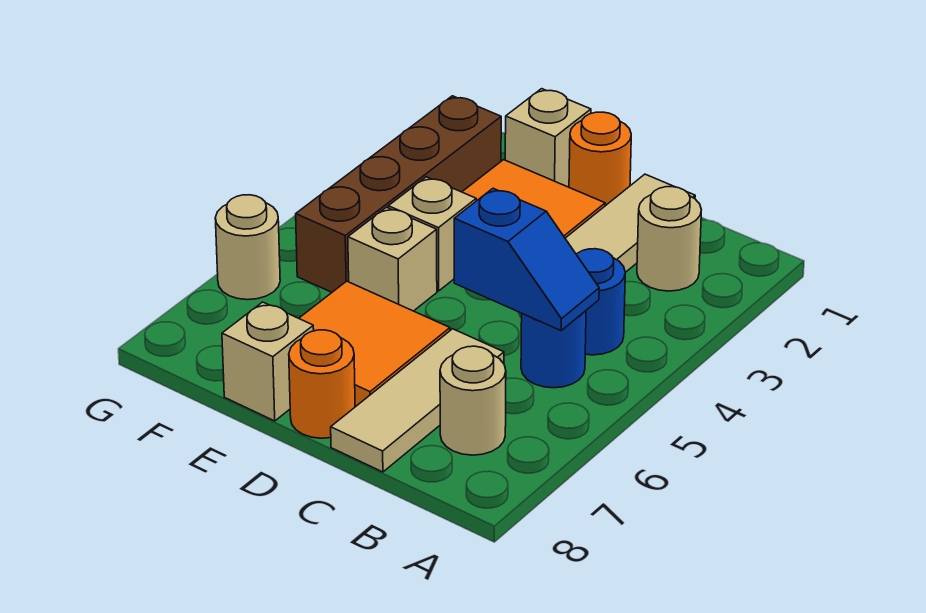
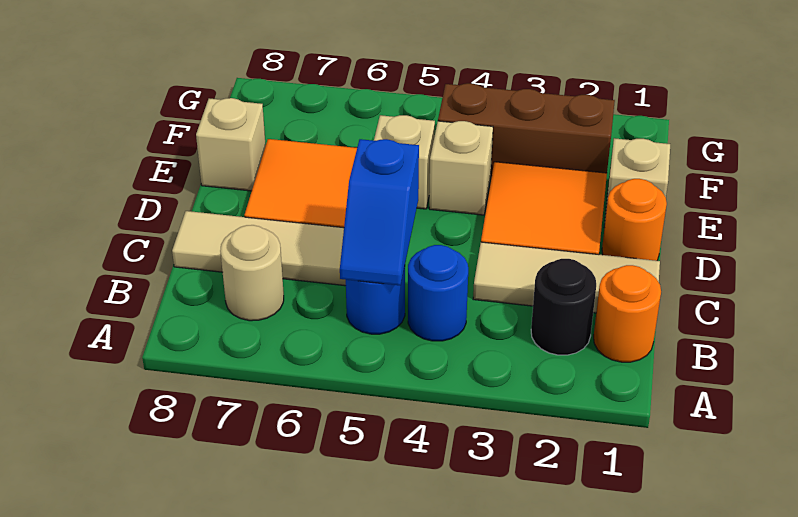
tan 1x1 round brick [637,187,701,291] -> black 1x1 round brick [531,259,596,355]
orange 1x1 round brick [289,330,355,438] -> orange 1x1 round brick moved to [594,265,661,362]
brown 1x4 brick [296,96,501,292] -> brown 1x3 brick [438,83,615,176]
tan 1x1 round brick [215,195,280,300] -> none

